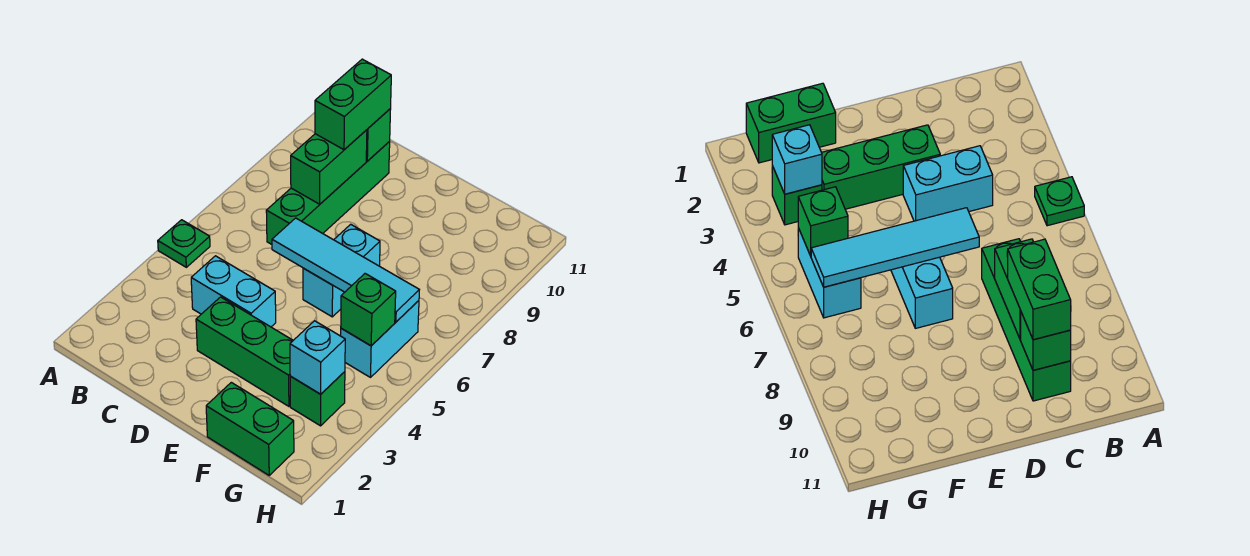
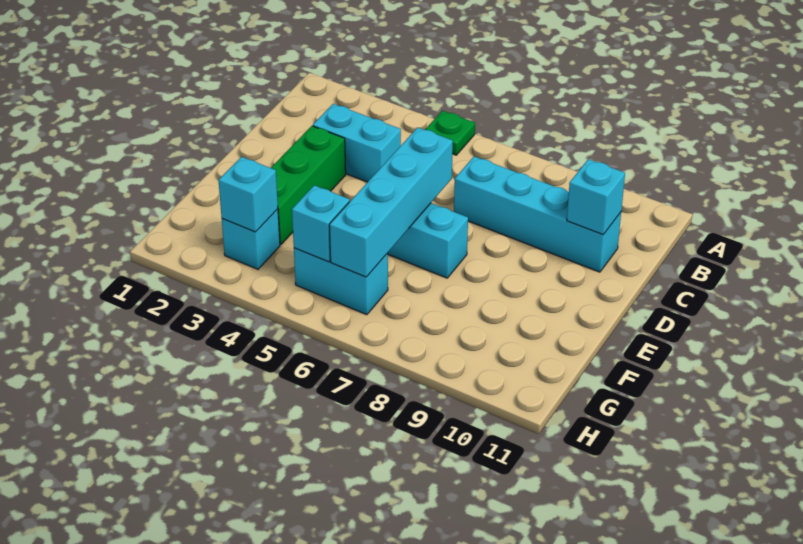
cyan 1x2 brick [191,256,276,327] -> cyan 1x2 brick turned to [313,104,401,182]
green 1x4 brick [266,142,390,244] -> cyan 1x4 brick [454,156,621,272]
green 1x2 brick [291,130,367,204] -> none
green 1x2 brick [315,59,391,150] -> none
green 1x1 brick [366,109,391,161] -> cyan 1x1 brick [567,159,625,235]
cyan 1x4 tile [272,218,419,322] -> cyan 1x4 brick [329,127,453,277]
green 1x2 brick [206,382,294,475] -> none
green 1x1 brick [290,372,345,426] -> cyan 1x1 brick [222,209,280,269]
green 1x1 brick [341,274,396,346] -> cyan 1x1 brick [292,185,350,262]

